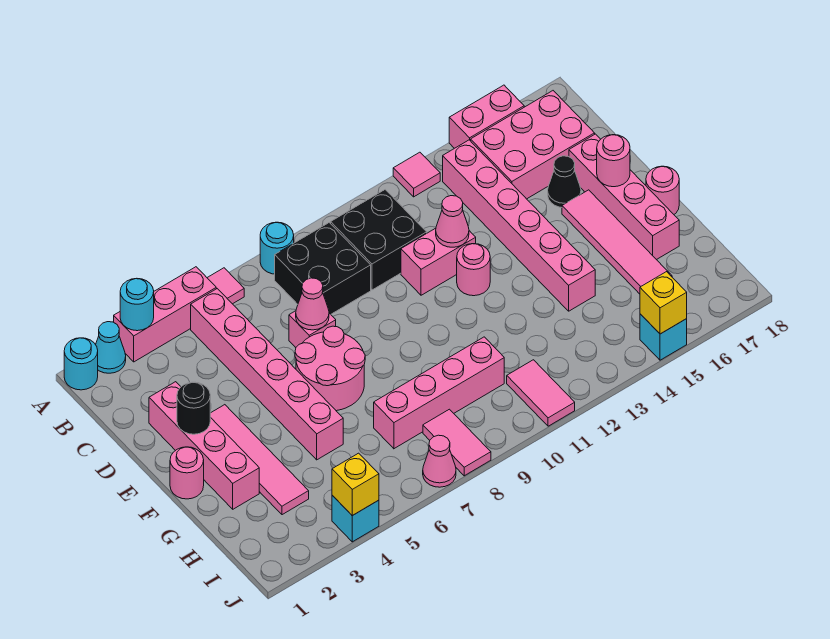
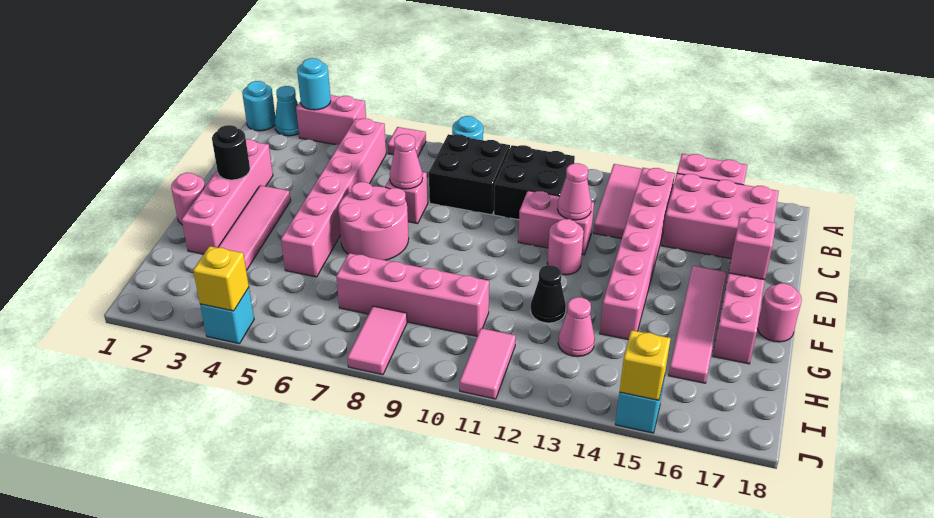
pink 1x3 brick [114,267,216,362] -> pink 1x2 brick [296,95,366,145]
pink 1x1 tile [393,152,440,197] -> pink 1x3 tile [593,164,642,239]
black 1x1 cone [548,156,581,207] -> black 1x1 cone moved to [530,265,566,323]
pink 1x1 round brick [597,135,630,187] -> pink 1x1 brick [729,217,776,280]
pink 1x1 cone [423,435,456,487] -> pink 1x1 cone moved to [558,297,595,357]

